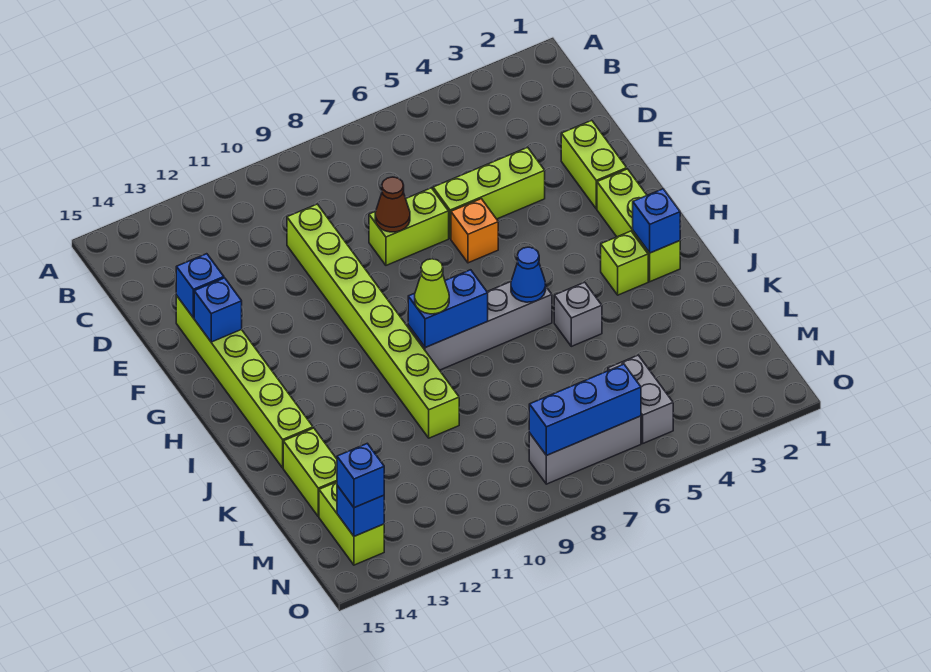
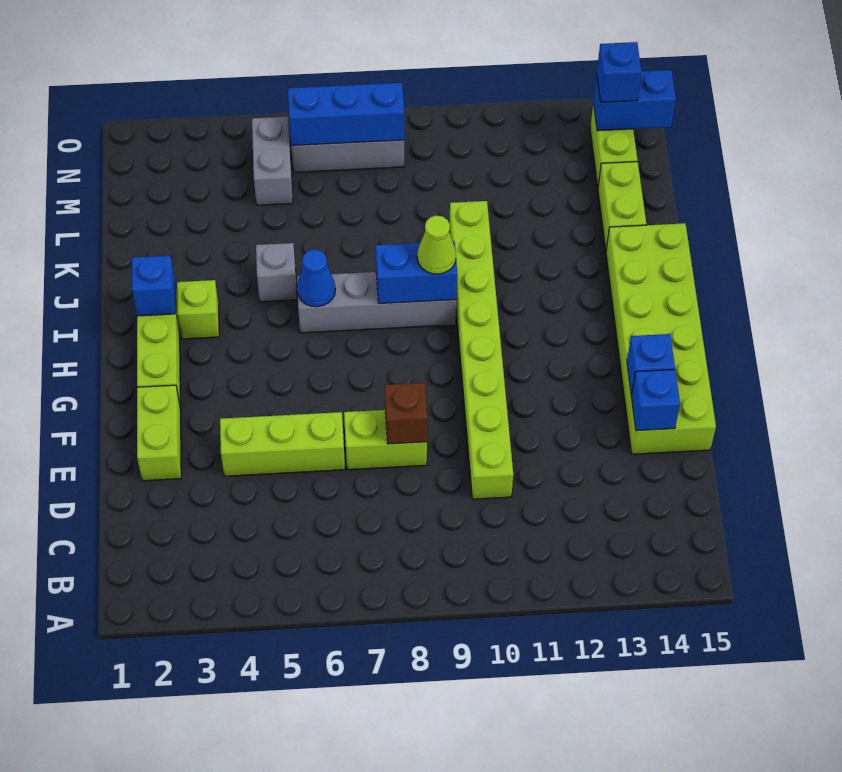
brown 1x1 cone [375,177,410,232] -> brown 1x1 brick [385,383,427,444]
lime 1x6 brick [176,295,313,468] -> lime 2x6 brick [606,223,716,454]
orange 1x1 brick [451,199,498,263] -> none
blue 1x1 brick [337,485,384,536] -> blue 1x2 brick [593,70,676,131]

